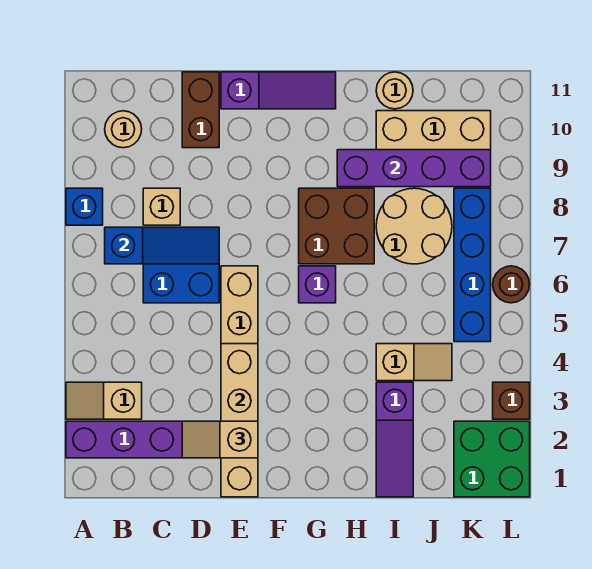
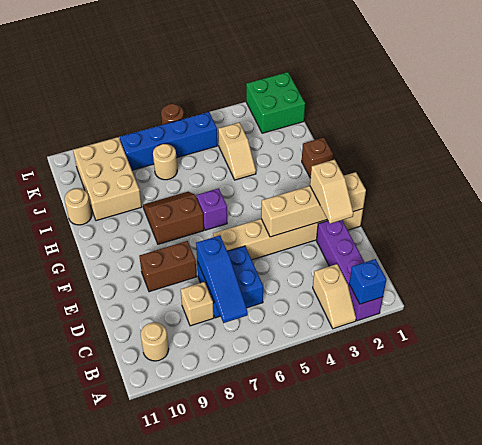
blue 1x1 brick [66,188,103,225] -> blue 1x1 brick moved to [349,259,386,304]
blue 1x3 slope [105,227,219,264] -> blue 1x3 slope turned to [196,236,248,323]
brown 1x2 brick [182,72,219,148] -> brown 1x2 brick moved to [139,241,197,292]
purple 1x3 slope [221,72,336,109] -> none
brown 2x2 brick [299,188,374,264] -> brown 2x2 slope [143,192,204,244]
purple 1x4 brick [337,150,491,187] -> none
purple 1x3 slope [376,382,413,497] -> none
tan 1x2 slope [376,344,452,381] -> tan 1x2 slope turned to [218,123,256,180]
tan 2x2 round brick [376,188,452,264] -> tan 1x1 round brick [153,144,177,180]
brown 1x1 brick [493,382,530,419] -> brown 1x1 brick moved to [302,138,333,178]

